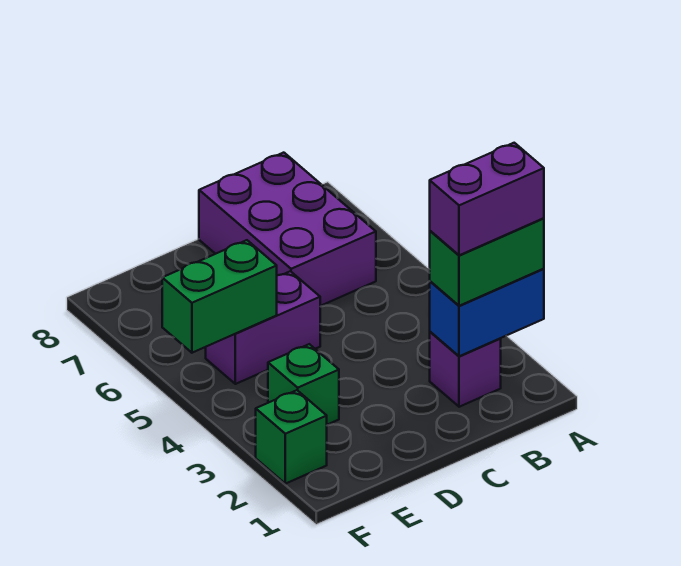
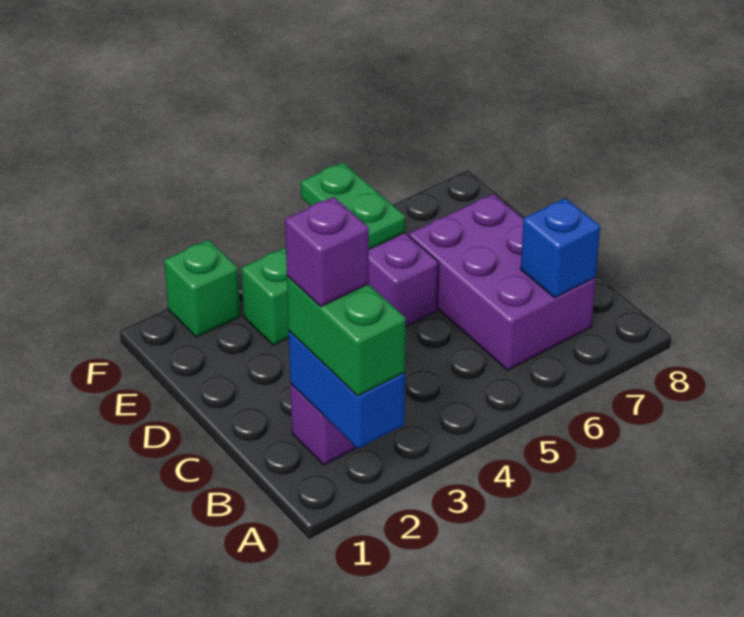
purple 1x2 brick [430,143,544,255] -> purple 1x1 brick [285,197,369,306]
purple 2x3 brick [199,153,376,306] -> purple 2x3 brick turned to [409,194,596,370]
none -> blue 1x1 brick [521,198,600,298]
green 1x2 brick [162,240,277,353] -> green 1x2 plate [301,162,405,249]

